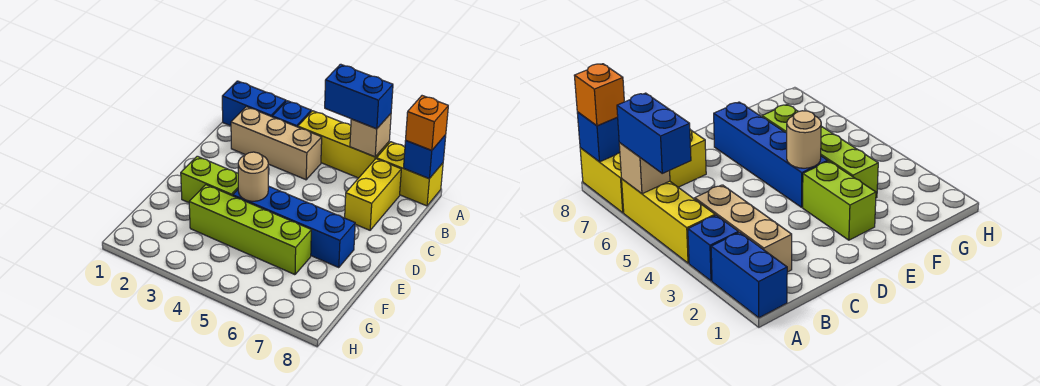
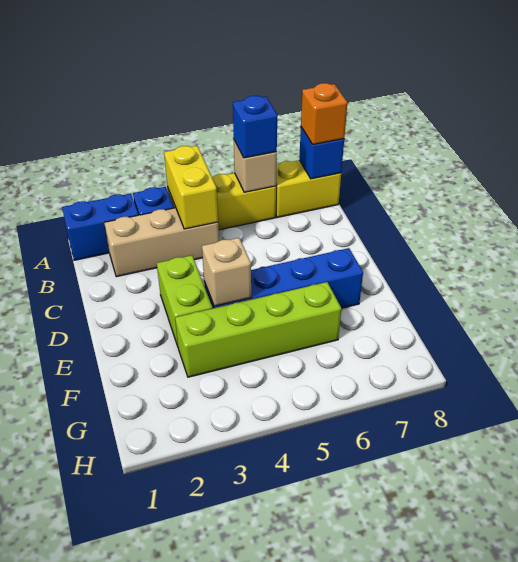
blue 1x2 brick [325,64,393,129] -> blue 1x1 brick [233,96,277,158]
yellow 1x2 brick [345,159,401,230] -> yellow 1x2 brick moved to [164,146,218,229]
lime 1x2 brick [181,156,238,203] -> lime 1x2 brick turned to [157,255,212,346]
tan 1x1 round brick [238,152,268,201] -> tan 1x1 brick [202,238,251,306]

